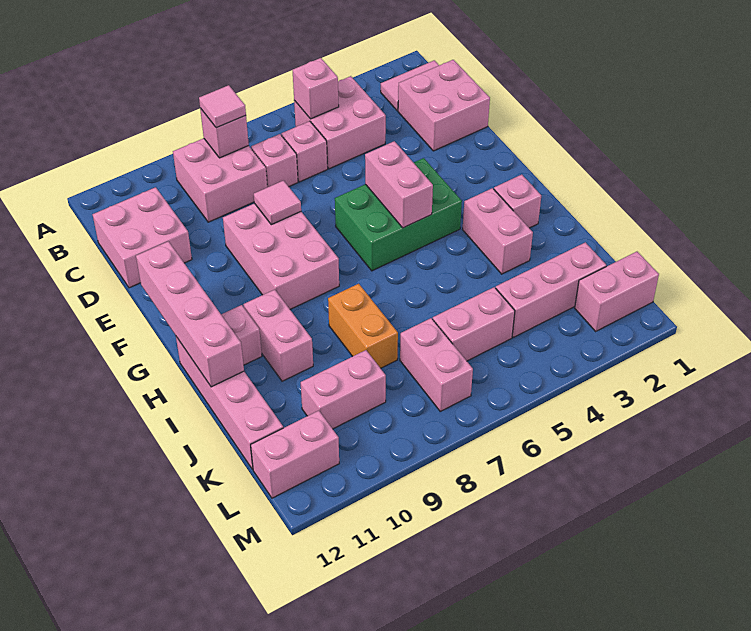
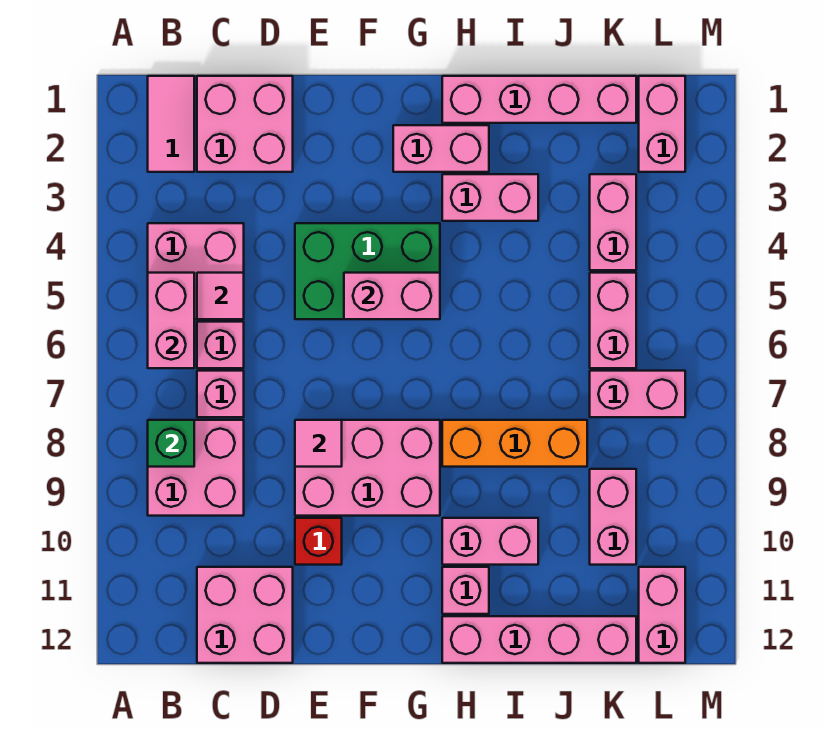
pink 1x1 brick [293,58,339,119] -> pink 1x2 brick [148,273,194,368]
pink 1x1 brick [200,108,249,158] -> green 1x1 brick [148,420,194,467]
pink 1x1 tile [199,85,246,128] -> pink 1x1 tile moved to [197,273,244,319]
none -> red 1x1 brick [295,518,342,565]
green 2x3 brick [335,158,462,271] -> green 2x3 brick turned to [295,223,440,319]
pink 1x4 brick [136,241,244,387] -> pink 1x4 brick moved to [442,76,636,123]
pink 1x1 brick [494,175,541,228] -> pink 1x2 brick [393,125,489,172]
orange 1x2 brick [328,284,398,368] -> orange 1x3 brick [442,420,587,467]
pink 1x3 brick [496,242,606,337] -> pink 1x2 brick [590,174,636,270]

